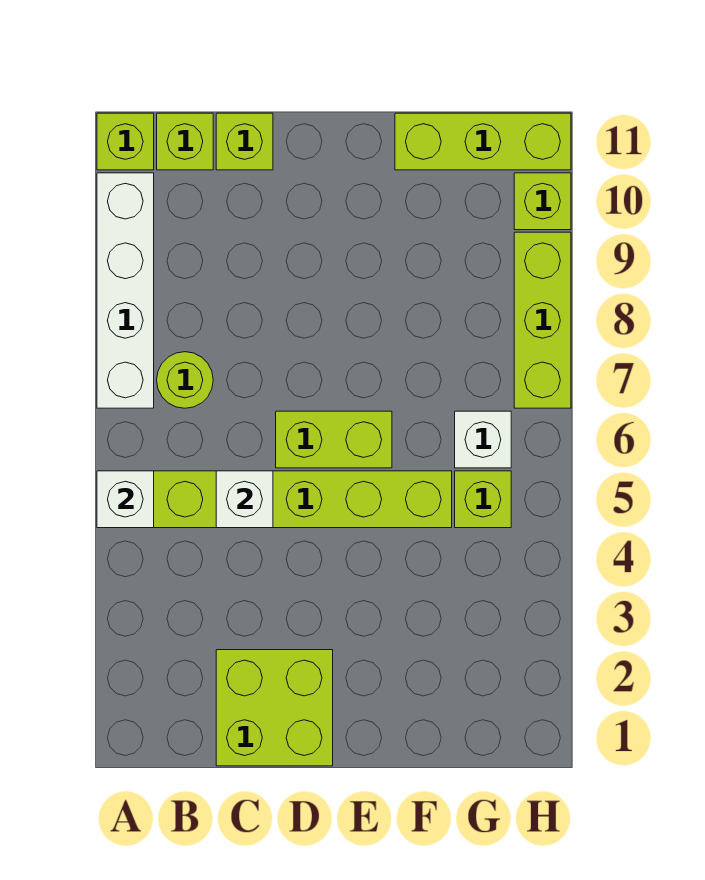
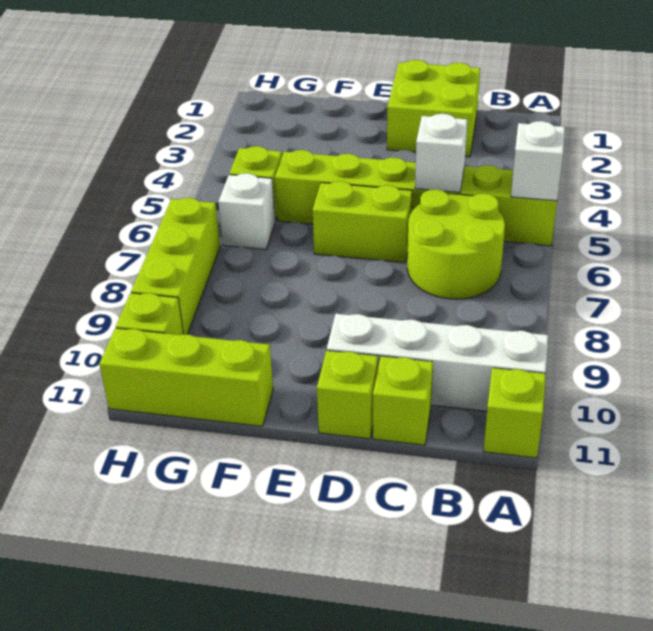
white 1x4 brick [97,173,154,408] -> white 1x4 brick turned to [327,314,548,411]
lime 1x1 round brick [157,352,213,408] -> lime 2x2 round brick [407,189,505,299]
lime 1x1 brick [157,113,213,170] -> lime 1x1 brick moved to [317,350,378,439]

